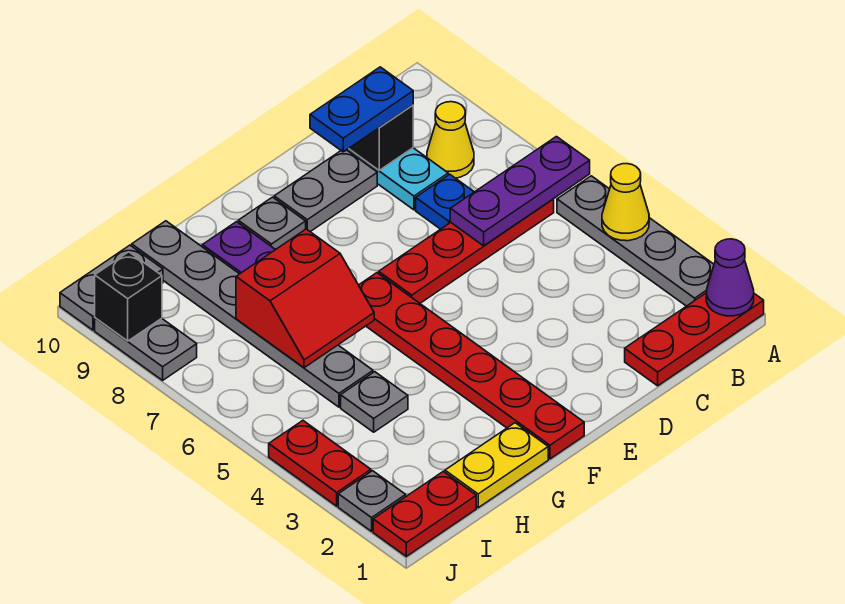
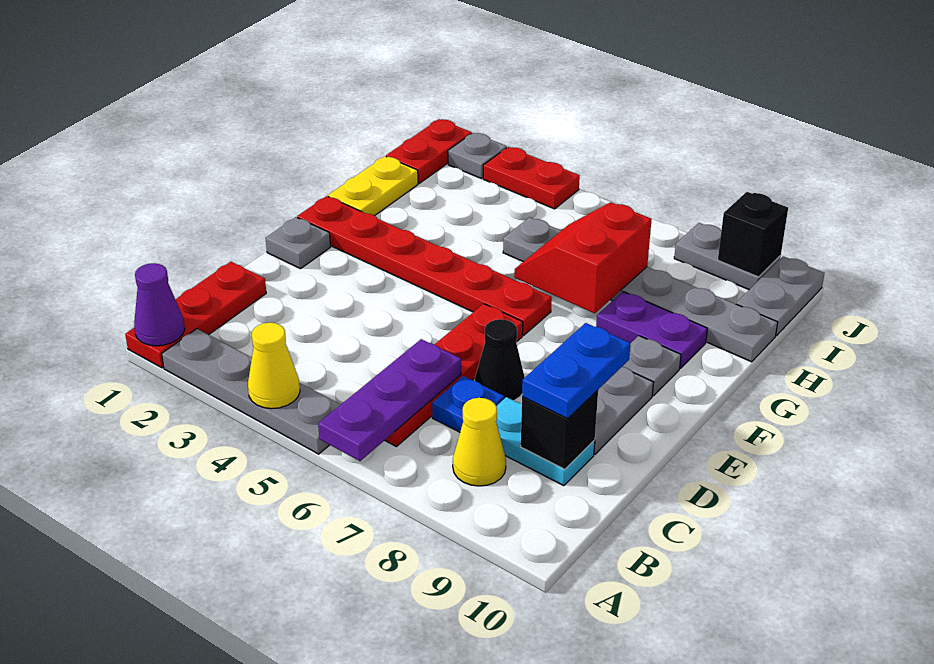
none -> black 1x1 cone [475,319,525,400]
grey 1x1 plate [341,372,408,432] -> grey 1x1 plate moved to [266,217,330,269]

